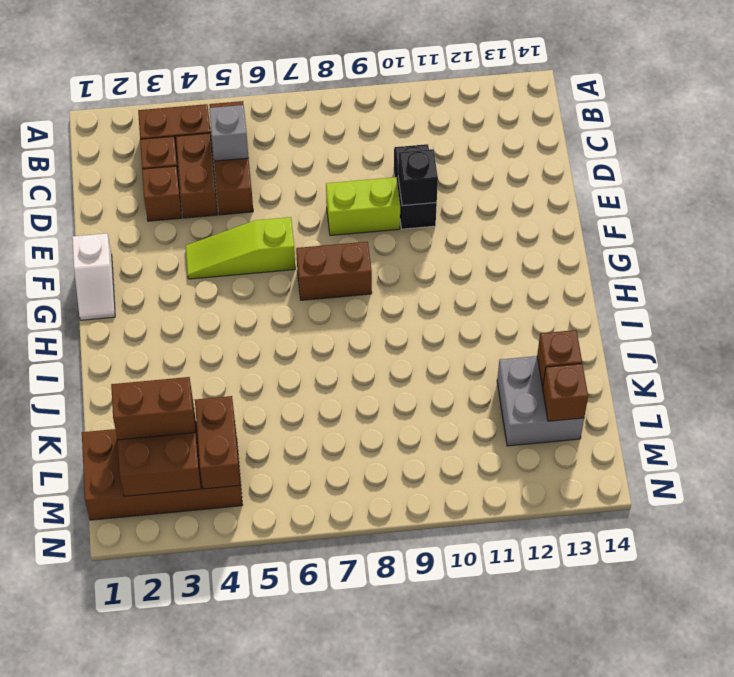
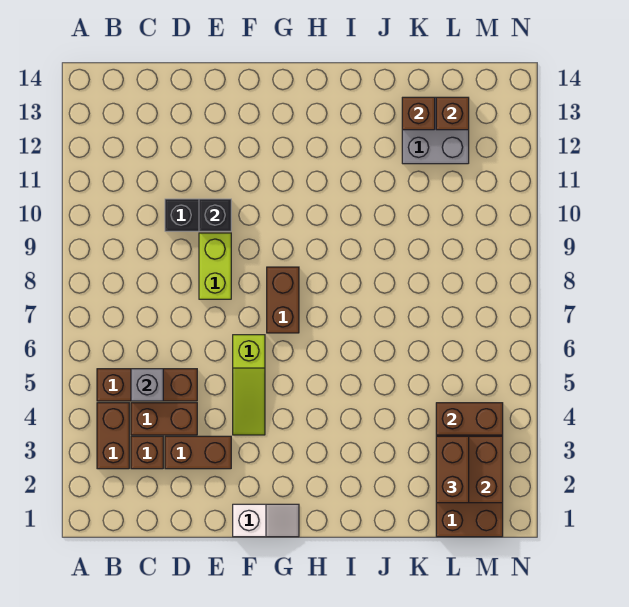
brown 1x1 brick [142,166,182,221] -> brown 1x2 brick [165,436,231,469]

